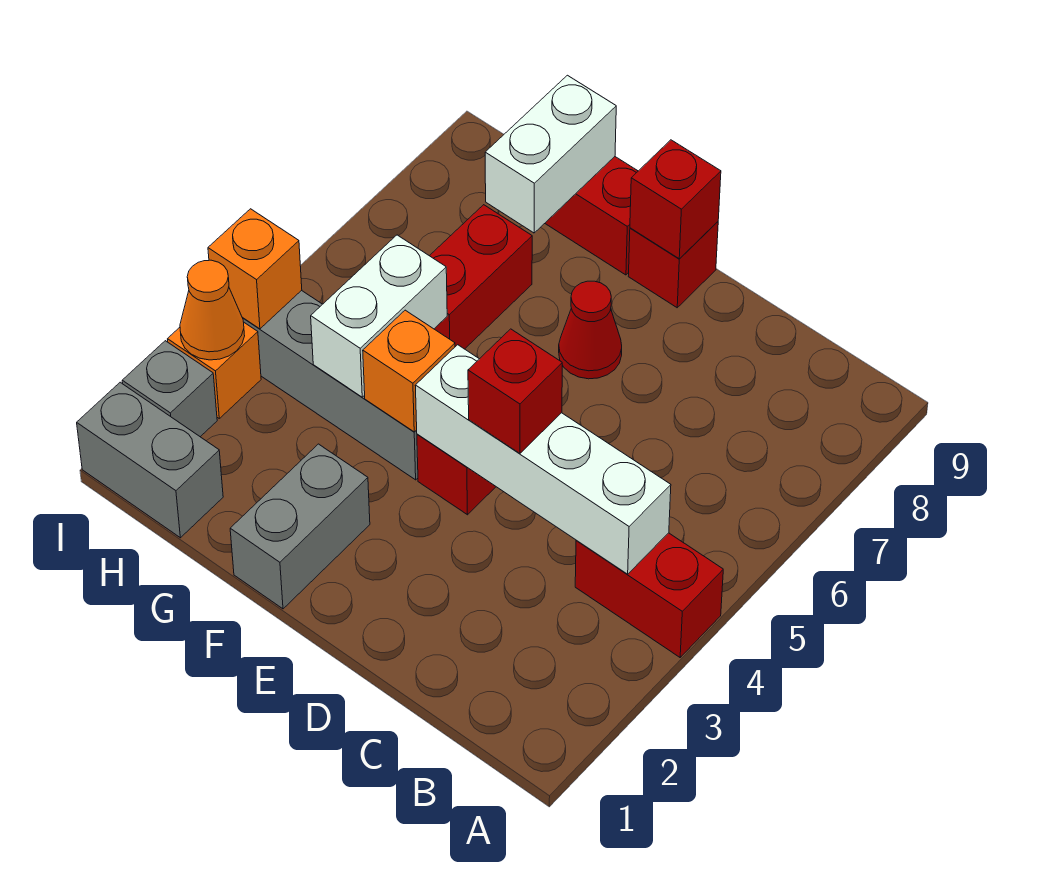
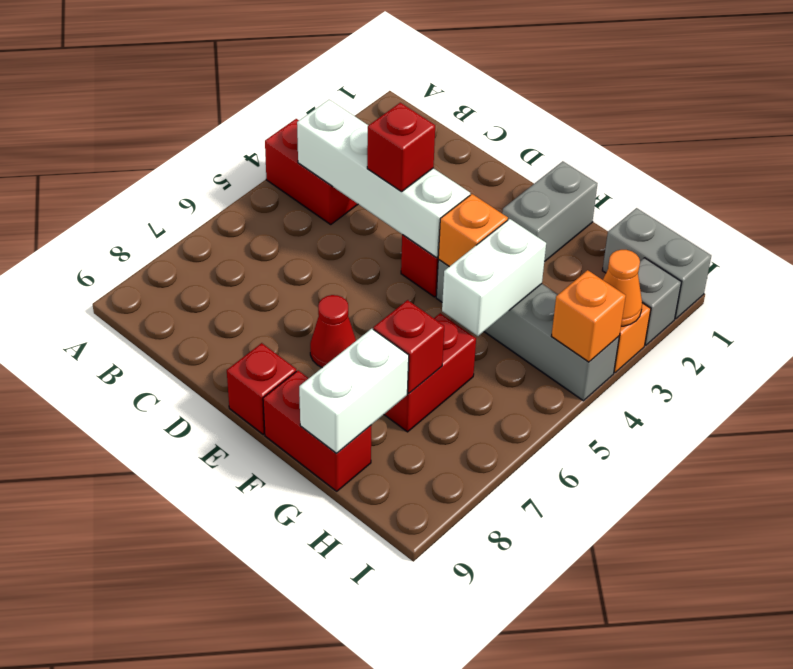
red 1x1 brick [630,140,721,259] -> red 1x1 brick moved to [373,300,444,393]

